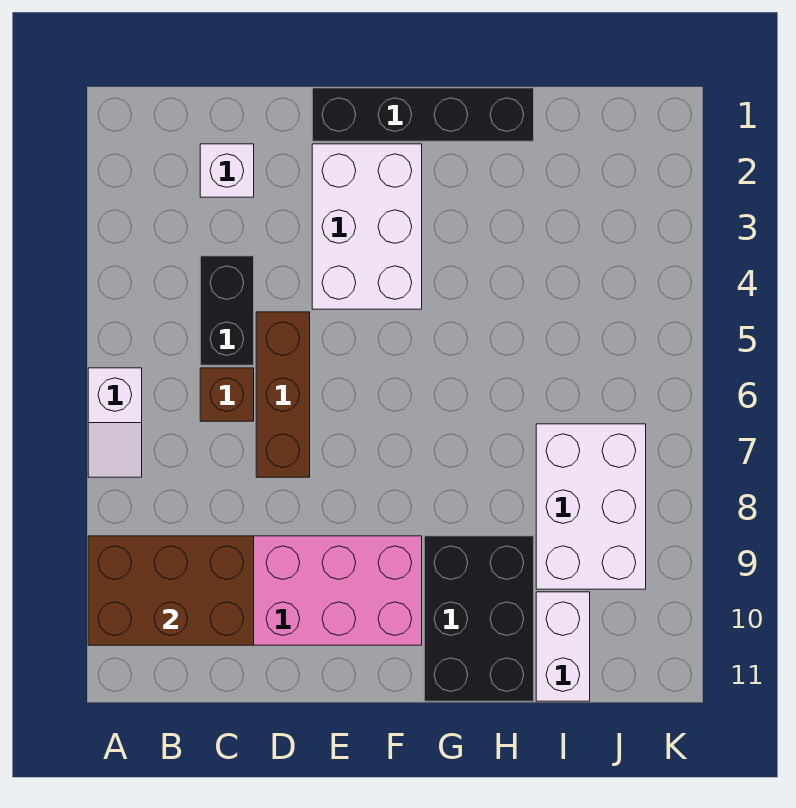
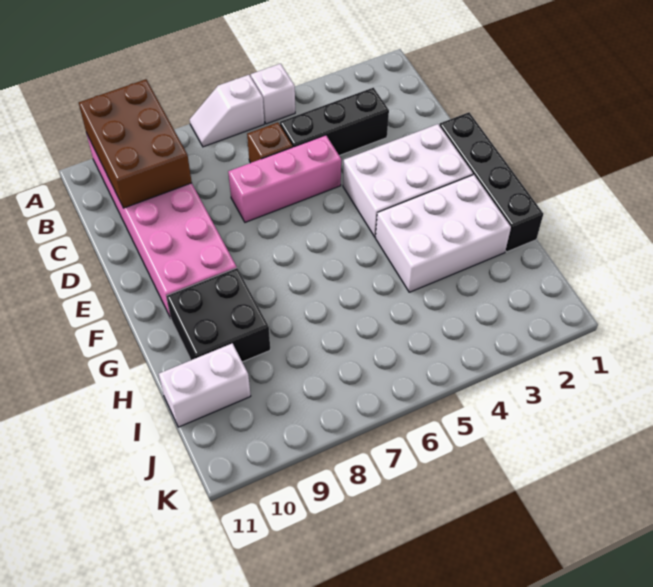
white 1x1 brick [200,144,254,197] -> white 1x1 brick moved to [251,64,295,124]
black 1x2 brick [200,256,254,365] -> black 1x3 brick [280,87,389,156]
brown 1x3 brick [256,312,310,477] -> pink 1x3 brick [228,135,341,222]
black 2x3 brick [424,536,534,701] -> black 2x2 brick [167,268,270,362]
white 2x3 brick [536,424,646,589] -> white 2x3 brick moved to [376,175,511,292]

